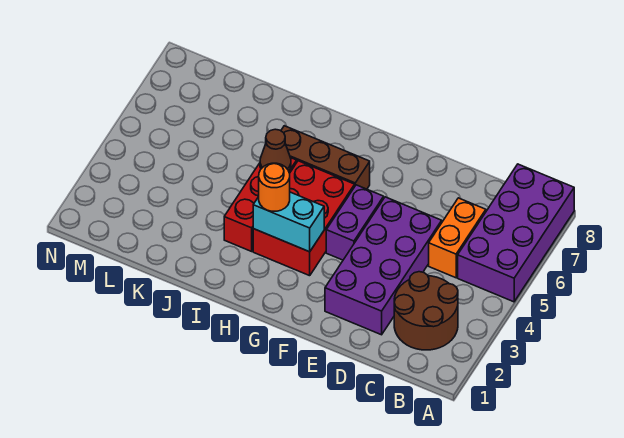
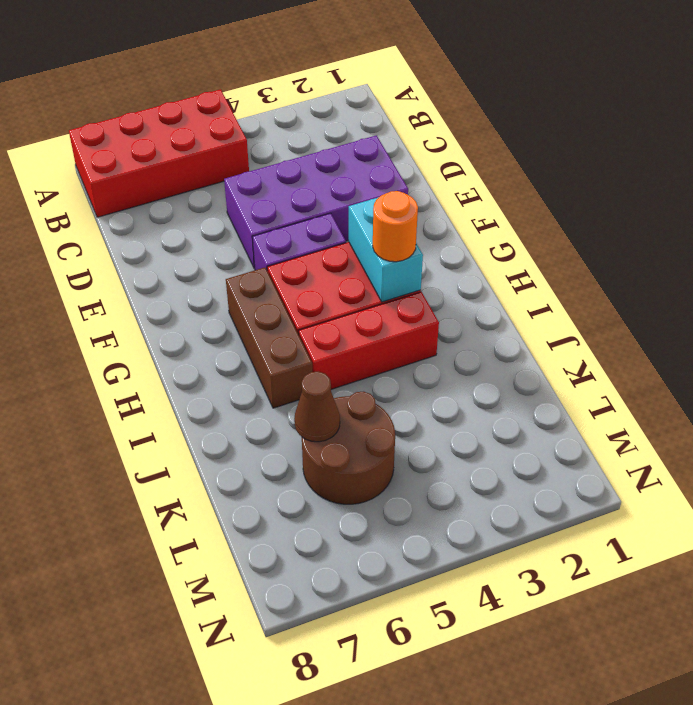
purple 2x4 brick [458,164,574,302] -> red 2x4 brick [69,89,249,217]
brown 2x2 round brick [394,272,458,350] -> brown 2x2 round brick moved to [302,392,395,504]
orange 1x2 brick [429,198,486,278] -> none
brown 1x1 cone [260,129,291,171] -> brown 1x1 cone moved to [294,371,340,442]

